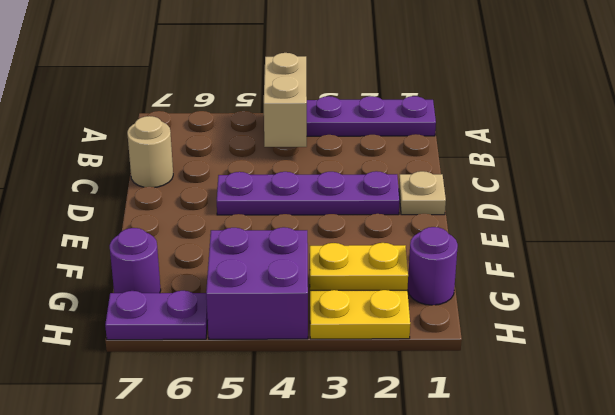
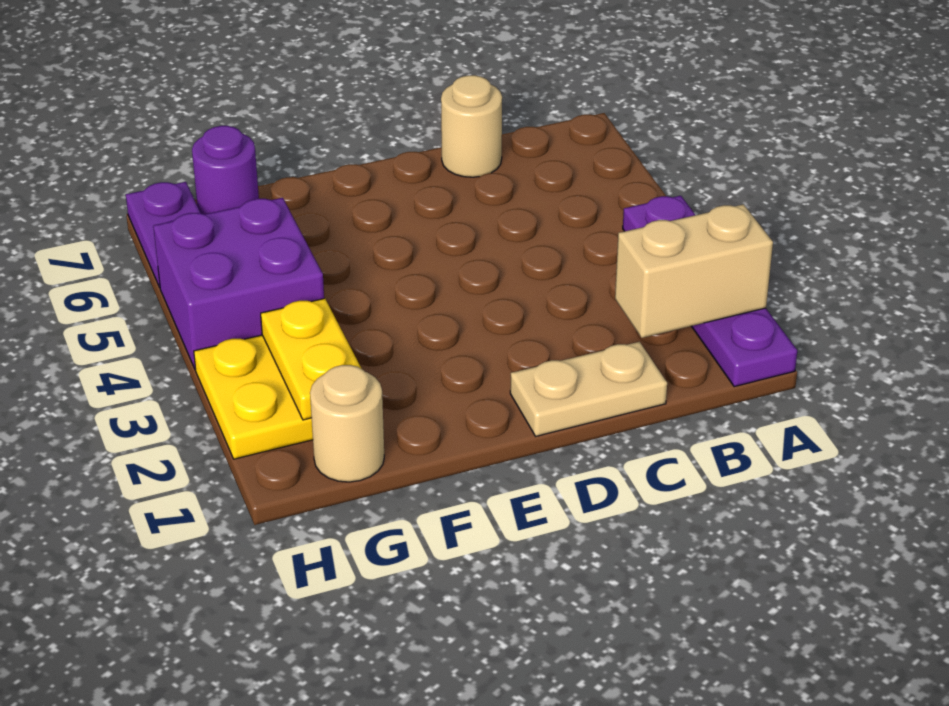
tan 1x2 brick [264,53,307,147] -> tan 1x2 brick moved to [615,204,773,338]
tan 1x1 plate [399,171,446,215] -> tan 1x2 plate [510,342,667,436]
purple 1x4 plate [217,171,400,215] -> none
purple 1x1 round brick [408,227,458,305] -> tan 1x1 round brick [310,365,384,482]

